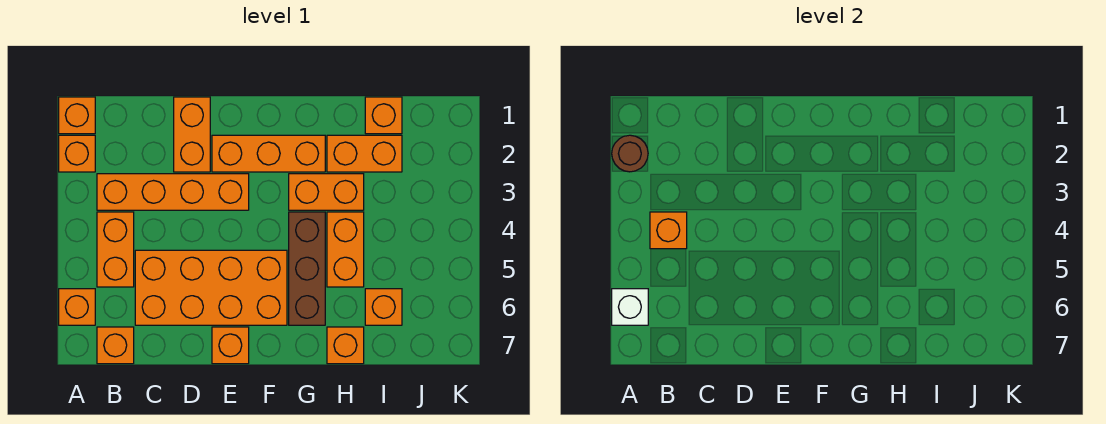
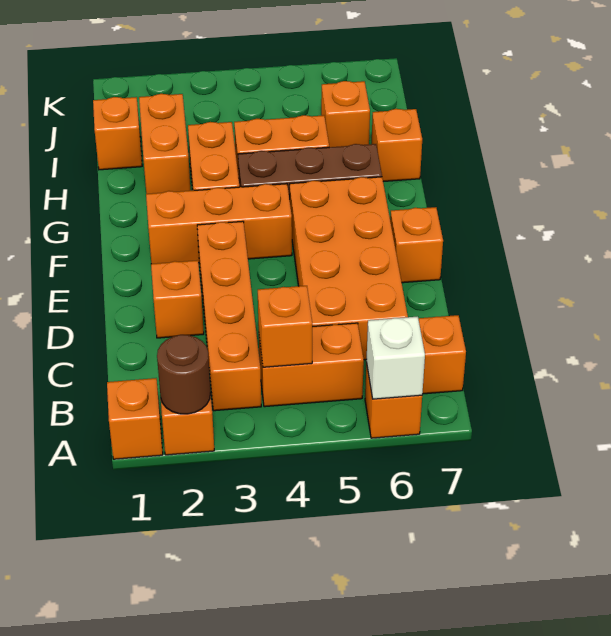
orange 1x2 brick [174,97,210,172] -> orange 1x1 brick [151,260,204,338]
orange 1x3 brick [212,135,325,172] -> orange 1x3 brick turned to [146,184,292,264]

